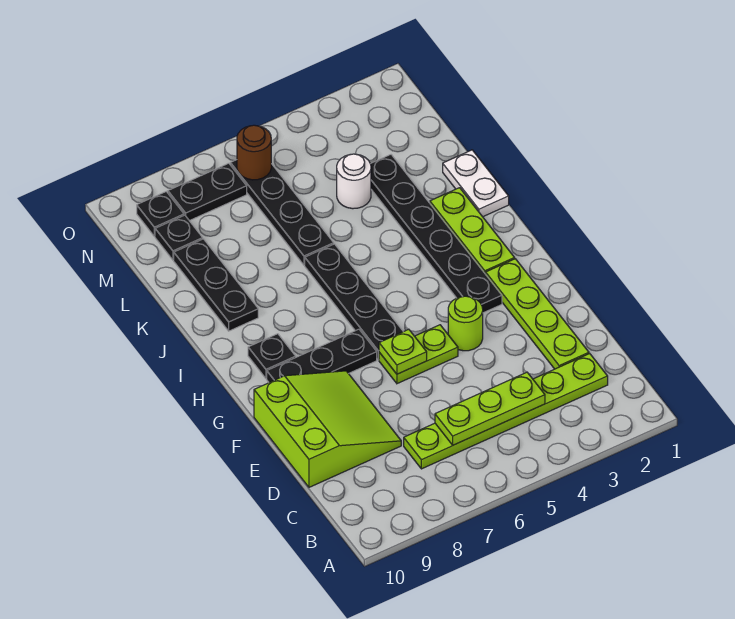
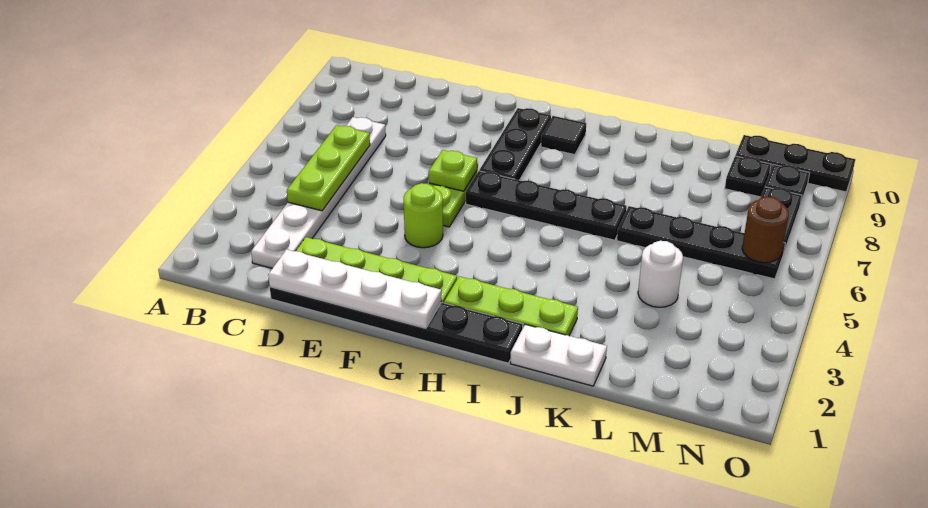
lime 1x6 plate [404,354,608,469] -> white 1x6 plate [251,117,386,268]
none -> white 1x4 plate [268,249,441,328]
lime 3x3 slope [254,371,401,487] -> none
black 1x6 plate [371,155,502,313] -> black 1x6 plate moved to [270,287,523,363]
black 1x1 plate [248,334,296,378] -> black 1x1 tile [541,116,586,155]
black 1x3 plate [174,239,258,331] -> black 1x3 plate moved to [735,135,855,192]

